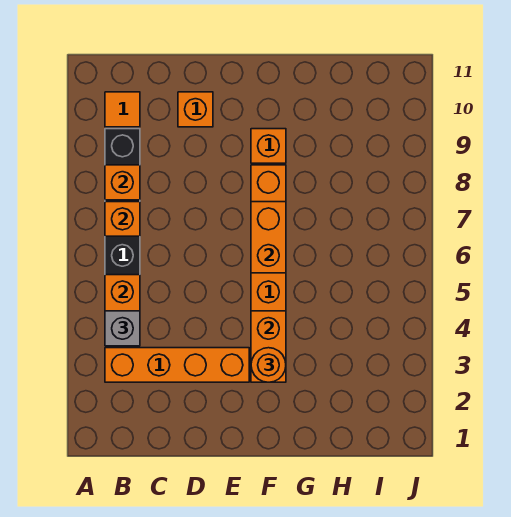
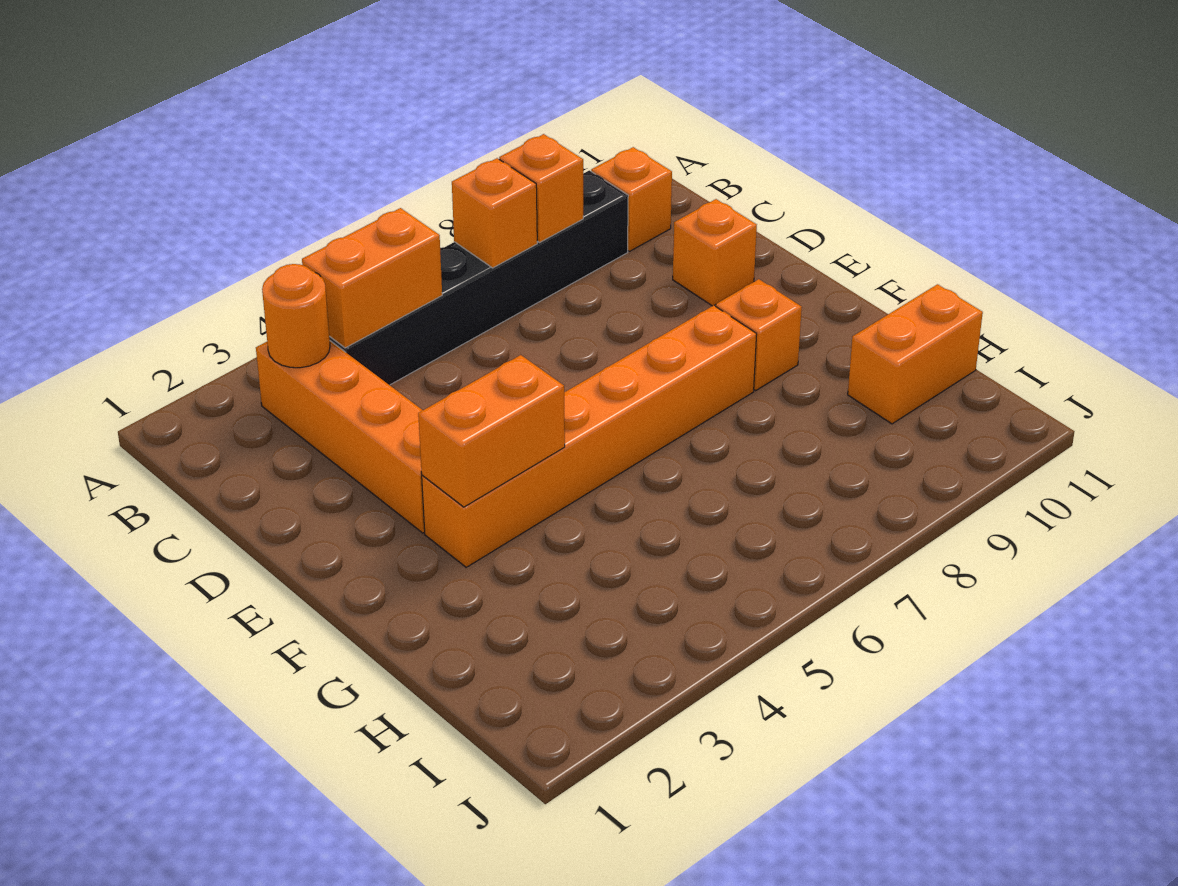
grey 1x1 brick [105,311,140,346] -> none
orange 1x1 tile [105,92,140,127] -> orange 1x1 brick [591,147,672,251]
orange 1x1 round brick [251,348,286,382] -> orange 1x1 round brick moved to [262,264,330,368]
orange 1x2 brick [251,202,286,273] -> orange 1x2 brick moved to [848,284,983,424]

